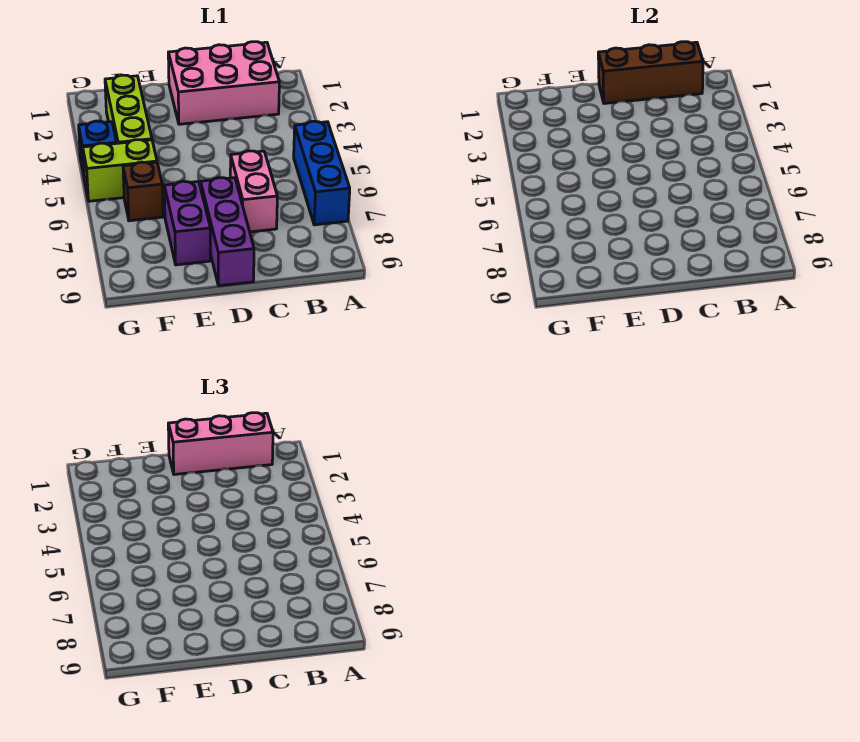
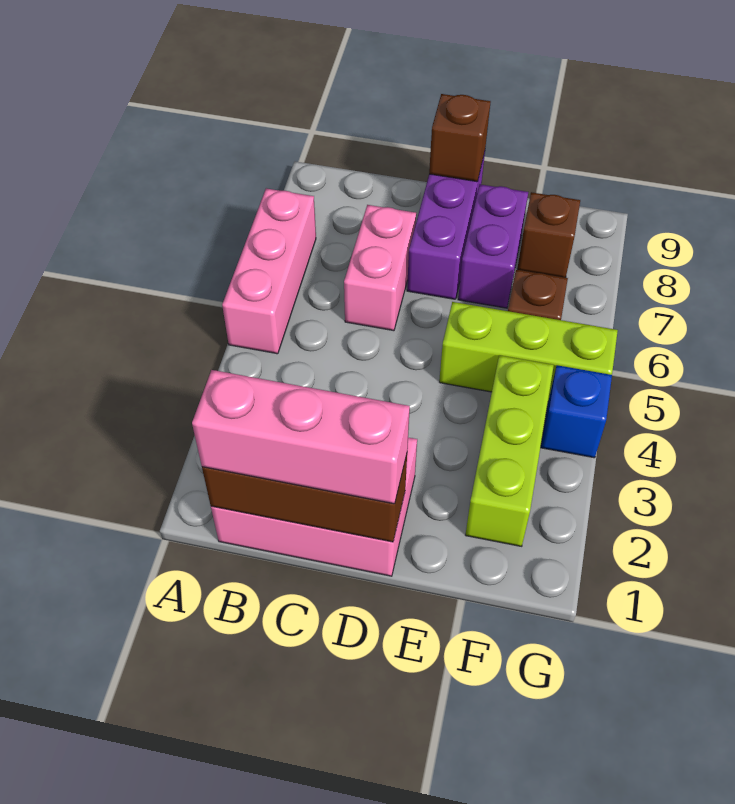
blue 1x3 brick [294,121,350,225] -> pink 1x3 brick [222,188,316,354]
none -> brown 1x1 brick [429,94,491,182]
lime 1x2 brick [83,140,157,201] -> lime 1x3 brick [439,302,618,401]
none -> brown 1x1 brick [517,192,580,278]

